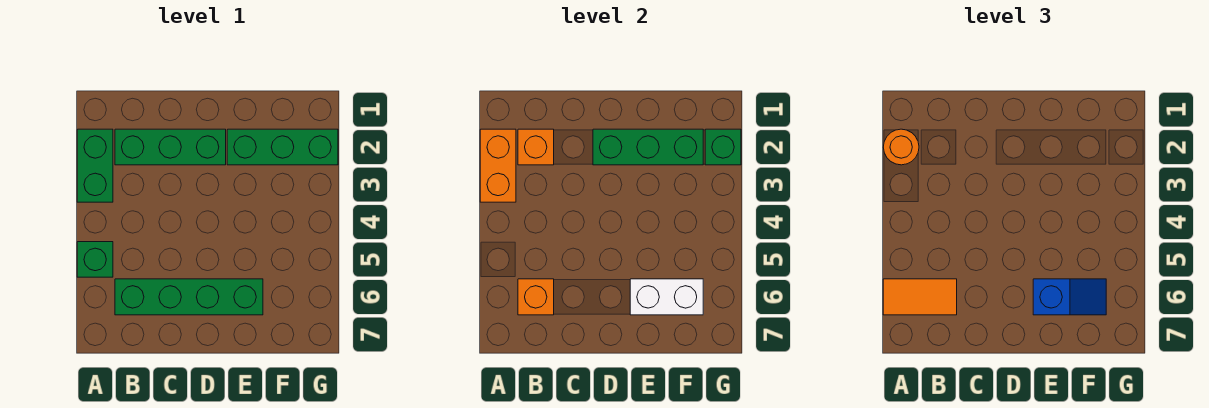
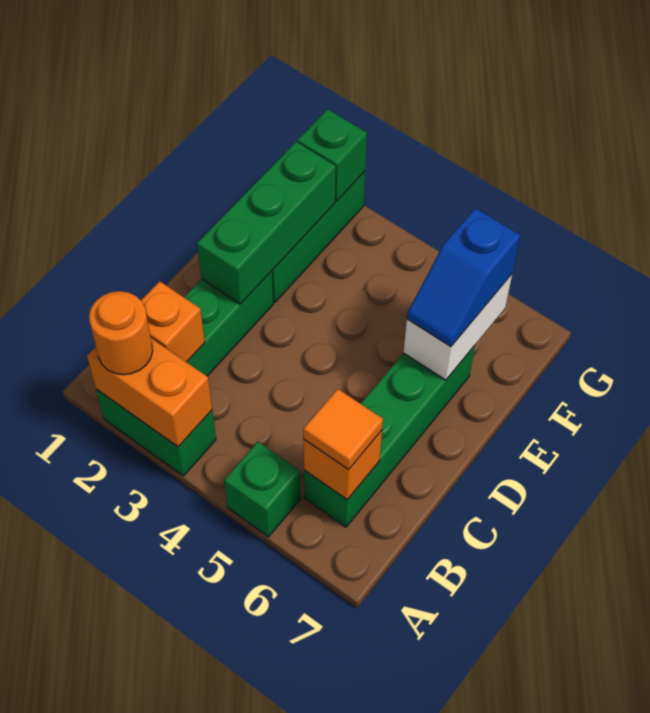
orange 1x2 tile [883,279,957,315] -> orange 1x1 tile [303,389,383,470]
blue 1x2 slope [1033,279,1106,315] -> blue 1x2 slope turned to [407,208,520,347]

